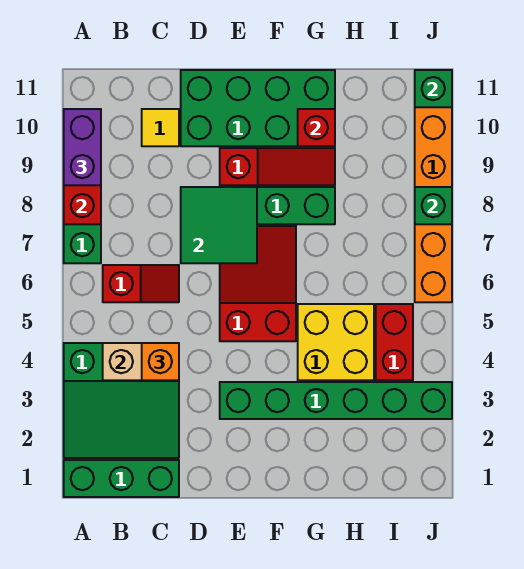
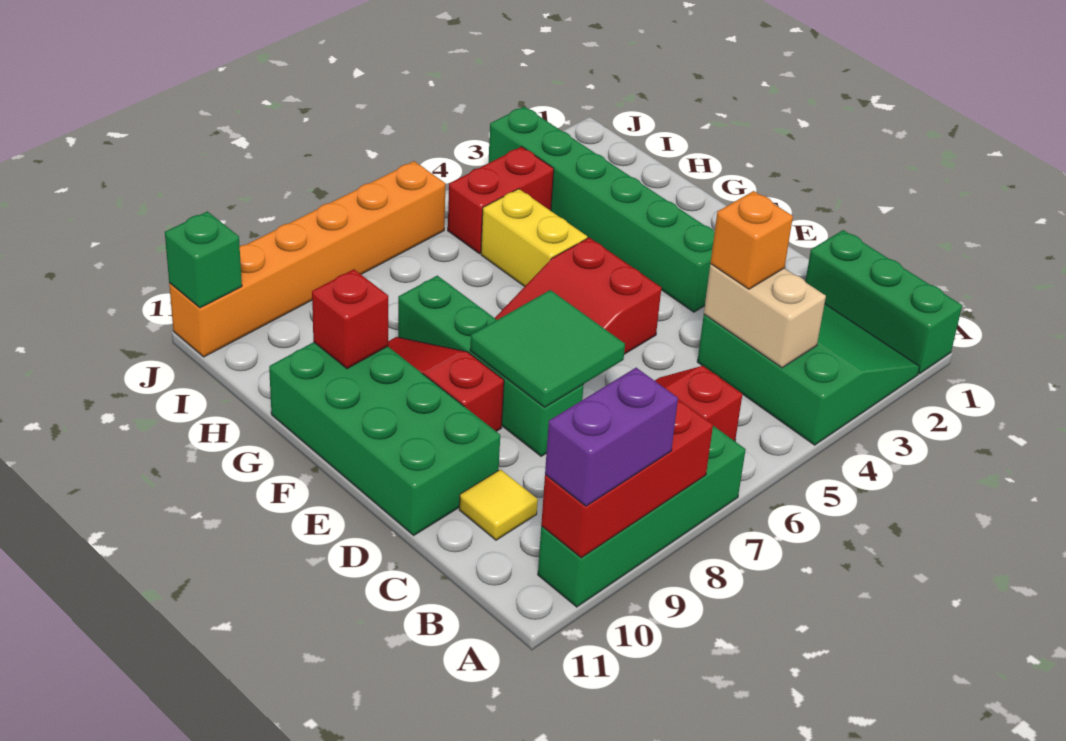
yellow 2x2 brick [298,304,374,380] -> yellow 1x2 brick [481,189,587,287]
green 1x1 brick [415,187,452,224] -> none

